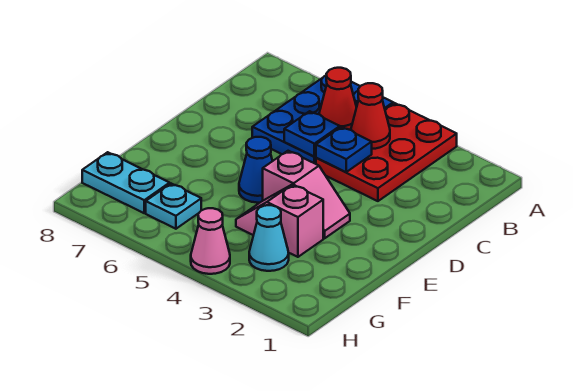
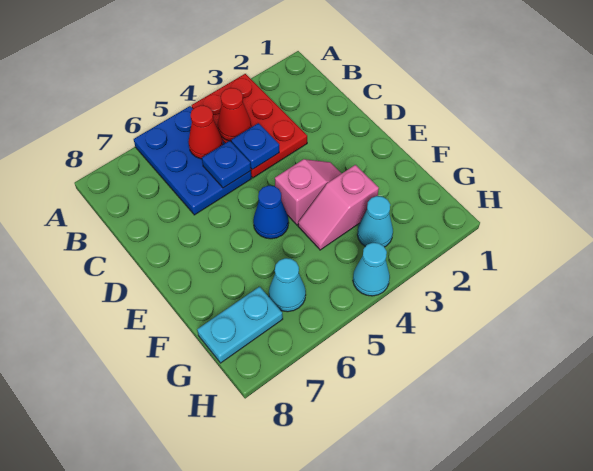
cyan 1x1 plate [146,184,201,229] -> cyan 1x1 cone [269,258,306,312]
pink 1x1 cone [191,208,230,274] -> cyan 1x1 cone [353,243,390,296]

